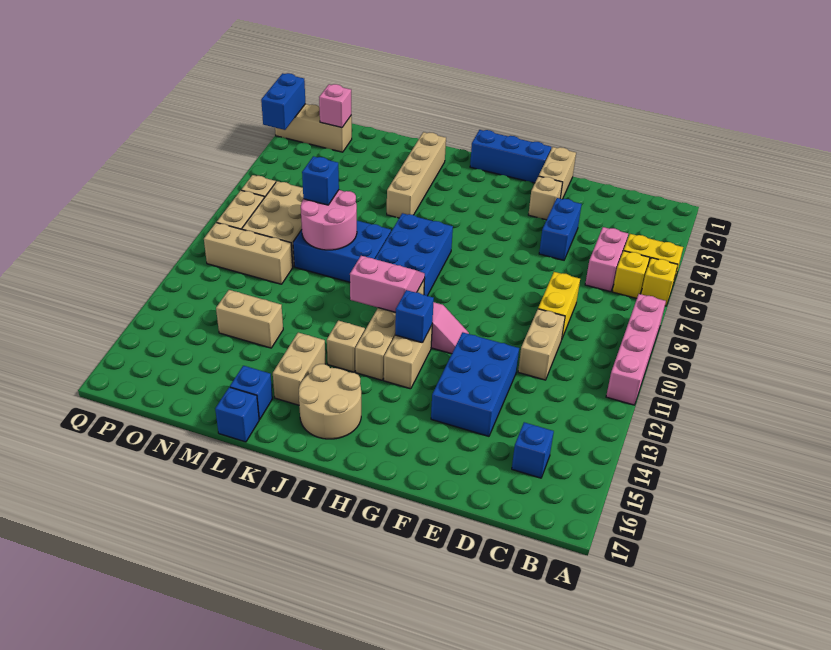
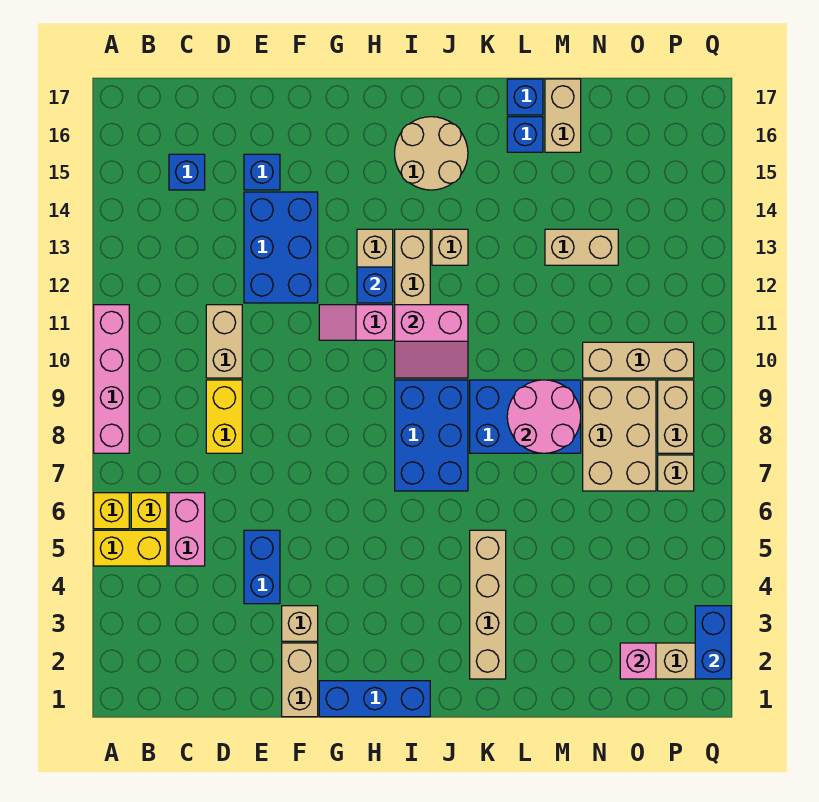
tan 1x2 brick [273,333,326,405] -> tan 1x2 brick moved to [545,79,581,152]
blue 1x1 brick [302,156,339,205] -> blue 1x1 brick moved to [244,154,280,190]

